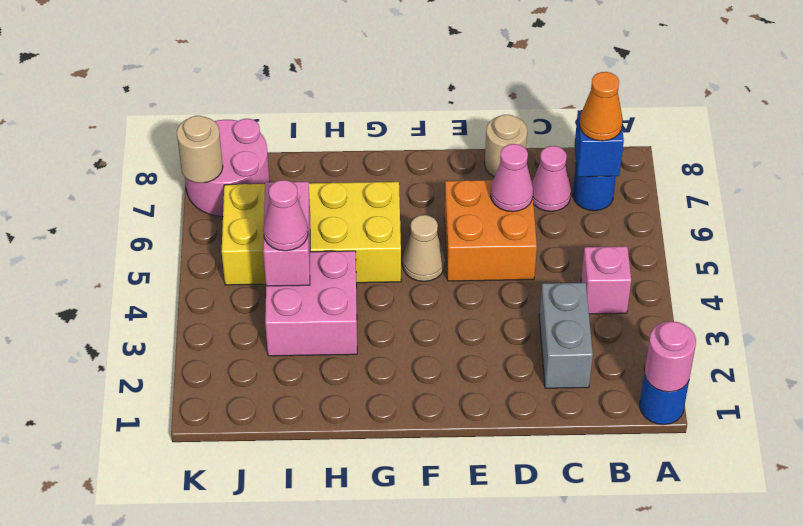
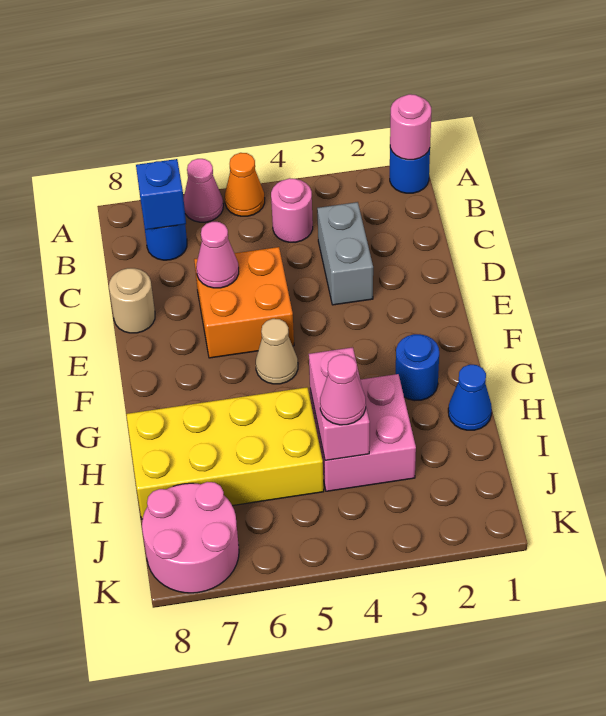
pink 1x1 brick [581,246,631,314] -> pink 1x1 round brick [271,178,313,242]
orange 1x1 cone [580,72,623,141] -> orange 1x1 cone moved to [225,153,265,216]
grey 1x2 brick [539,283,593,388] -> grey 1x2 brick turned to [317,202,373,305]
pink 1x1 cone [532,146,571,211] -> pink 1x1 cone moved to [184,159,223,222]
none -> blue 1x1 round brick [396,334,439,401]
yellow 2x4 brick [222,182,401,285] -> yellow 2x4 brick turned to [126,387,324,519]
none -> blue 1x1 cone [448,365,492,430]
pink 1x2 brick [263,182,310,286] -> pink 1x2 brick turned to [309,347,370,461]
tan 1x1 round brick [177,116,223,183] -> none

